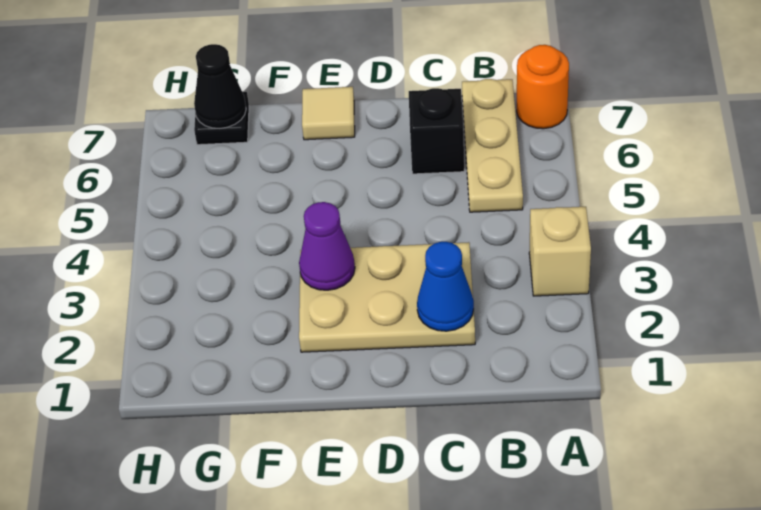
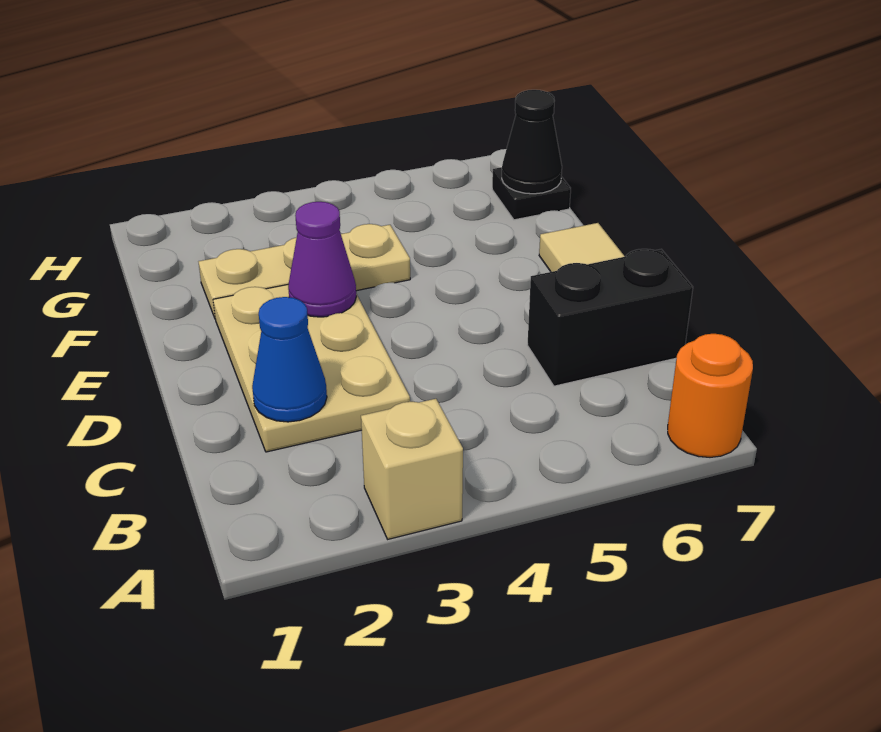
tan 1x3 plate [462,79,523,212] -> tan 1x3 plate moved to [199,224,410,318]
black 1x1 brick [409,88,464,174] -> black 1x2 brick [527,249,693,386]

